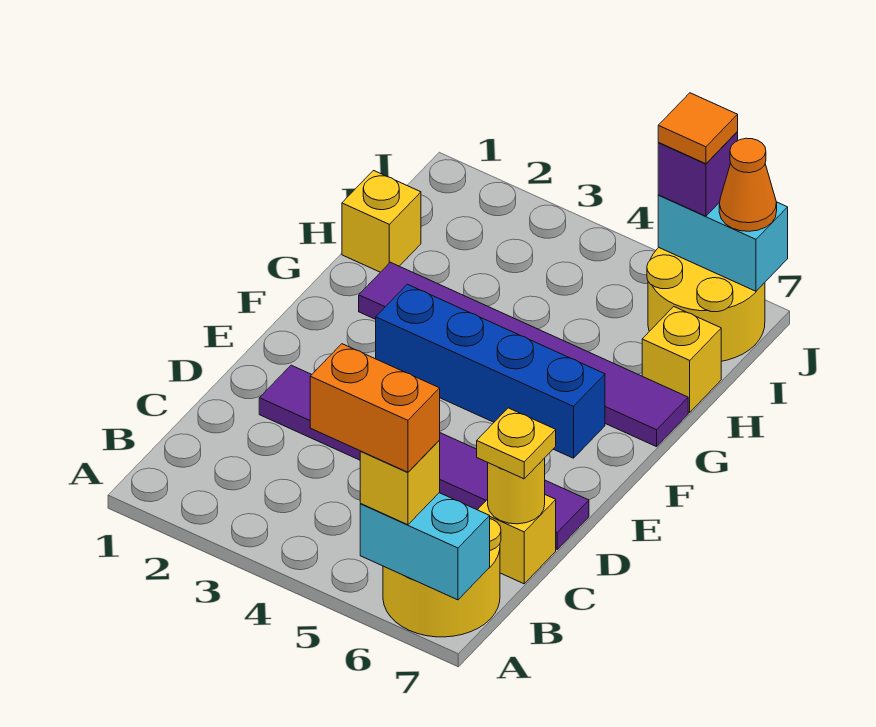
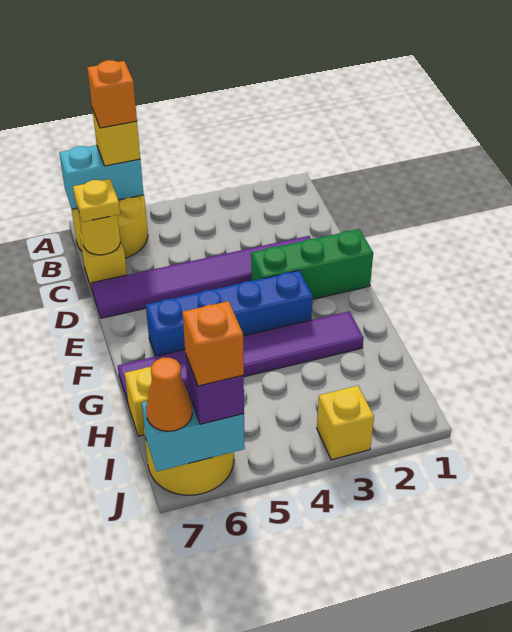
orange 1x2 brick [310,344,440,472] -> orange 1x1 brick [87,60,137,128]
none -> green 1x3 brick [251,229,373,299]
yellow 1x1 brick [342,171,421,272] -> yellow 1x1 brick moved to [317,386,374,460]
orange 1x1 tile [658,93,738,164] -> orange 1x1 brick [183,301,244,386]

